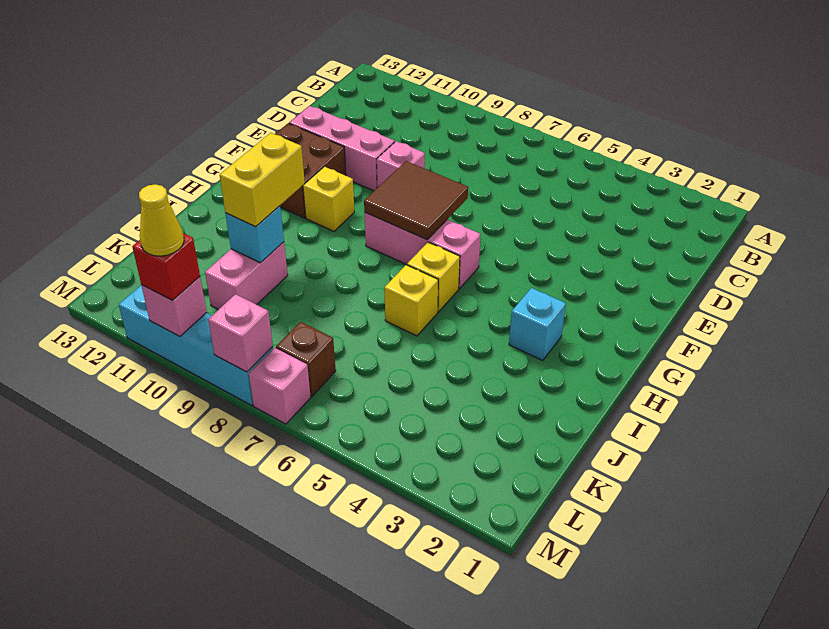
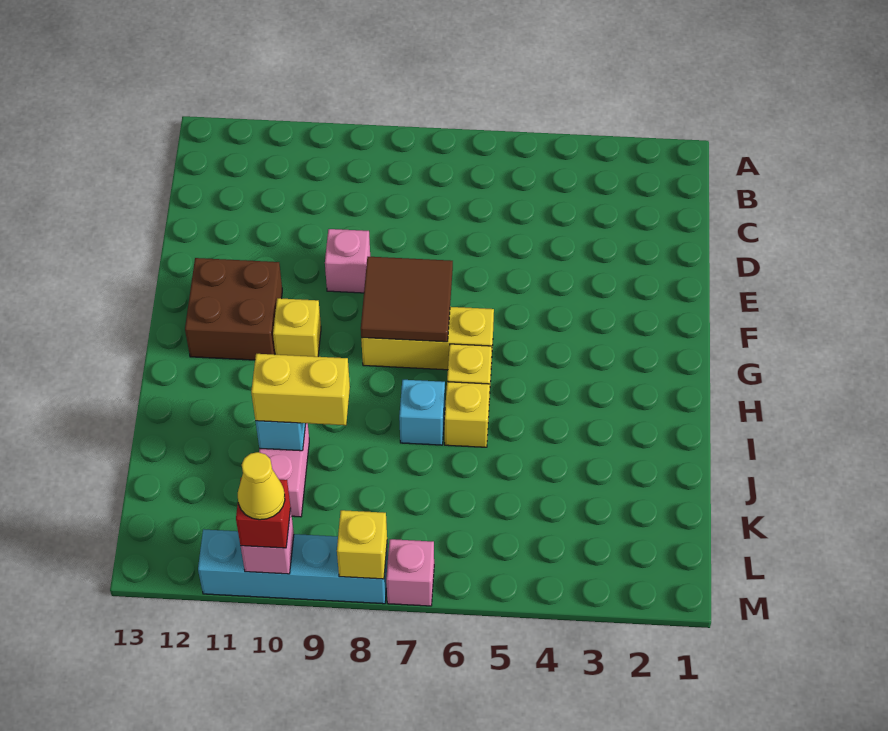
pink 1x3 brick [289,106,395,191] -> none
pink 1x3 brick [364,213,481,289] -> yellow 1x3 brick [361,307,494,370]
cyan 1x1 brick [509,288,566,360] -> cyan 1x1 brick moved to [399,380,445,445]
yellow 1x2 brick [220,133,305,227] -> yellow 1x2 brick turned to [251,354,350,425]
brown 1x1 brick [276,322,336,396] -> none
pink 1x1 brick [208,294,273,372] -> yellow 1x1 brick [337,510,387,579]

